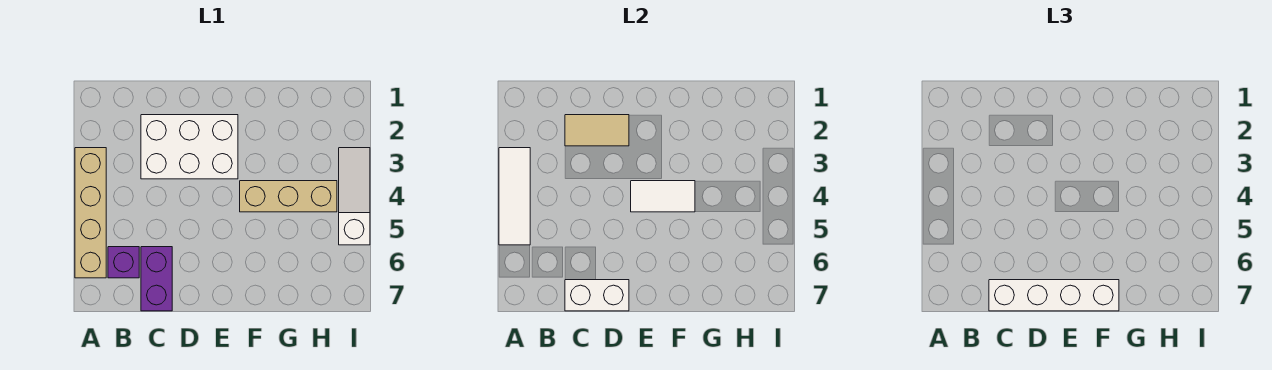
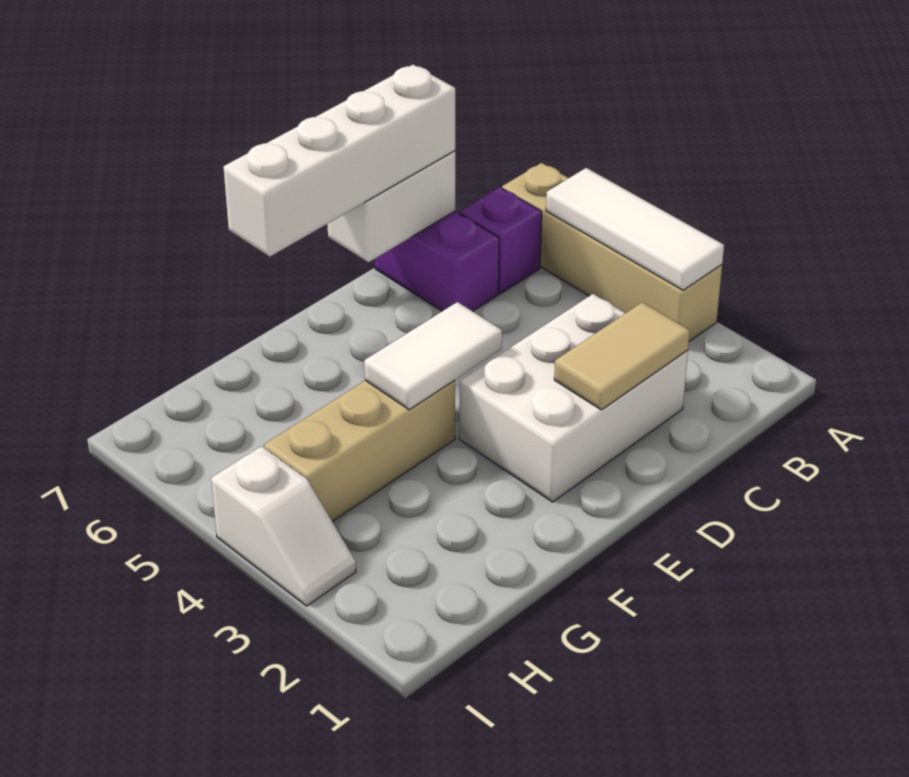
white 1x3 slope [339,148,370,245] -> white 1x2 slope [211,446,356,606]

